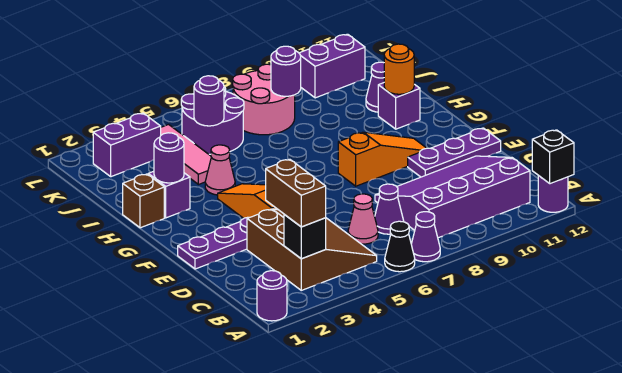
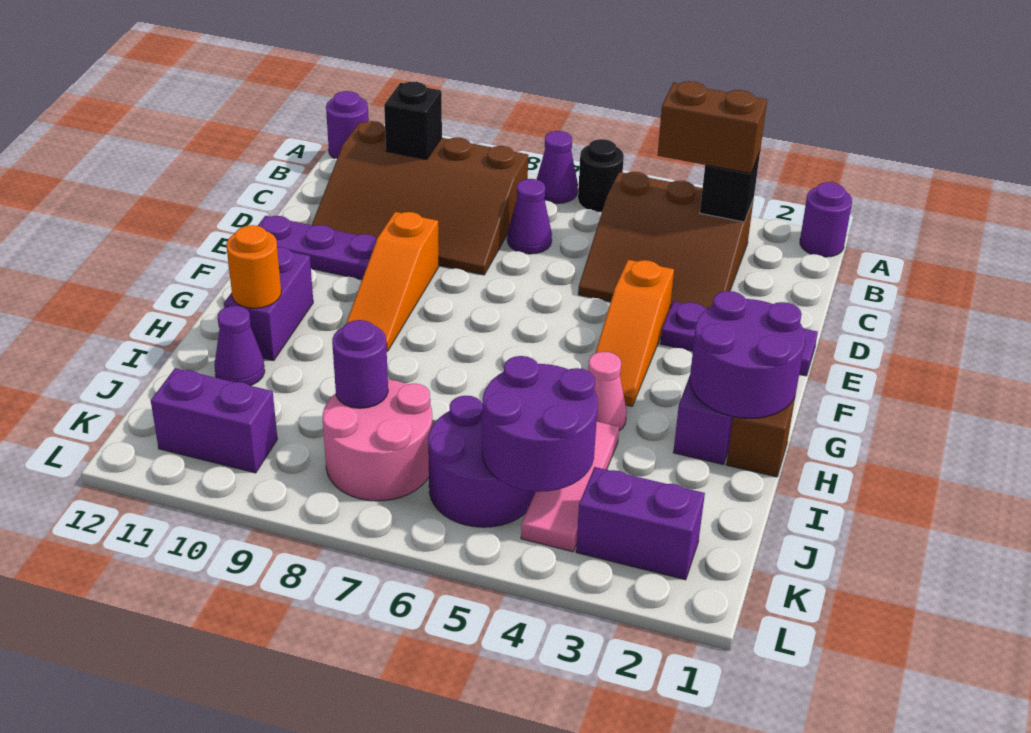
black 1x1 cone [385,221,415,272] -> black 1x1 round brick [578,139,624,212]
black 1x1 brick [532,130,574,184] -> black 1x1 brick moved to [384,82,442,160]
brown 3x3 slope [247,209,377,290] -> brown 3x3 slope turned to [578,172,754,308]
brown 1x2 brick [266,159,326,227] -> brown 1x2 brick turned to [658,81,767,173]
purple 3x4 slope [375,156,530,238] -> brown 3x4 slope [312,121,528,275]
pink 1x1 cone [348,194,378,244] -> none
orange 1x3 slope [338,132,426,186] -> orange 1x3 slope turned to [346,212,439,351]
purple 1x1 round brick [154,133,184,183] -> purple 2x2 round brick [690,291,805,418]
purple 1x1 brick [378,83,420,129] -> purple 1x2 brick [224,247,313,361]
purple 1x1 round brick [194,76,224,126] -> purple 2x2 round brick [482,356,598,492]

